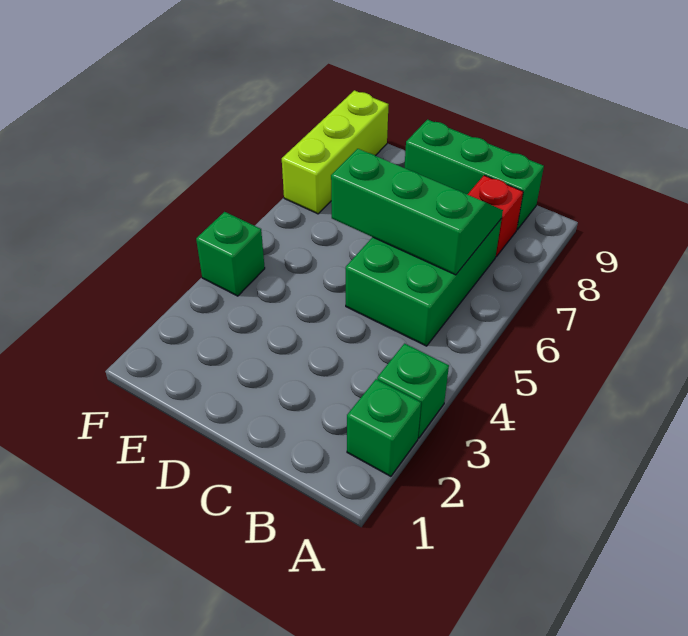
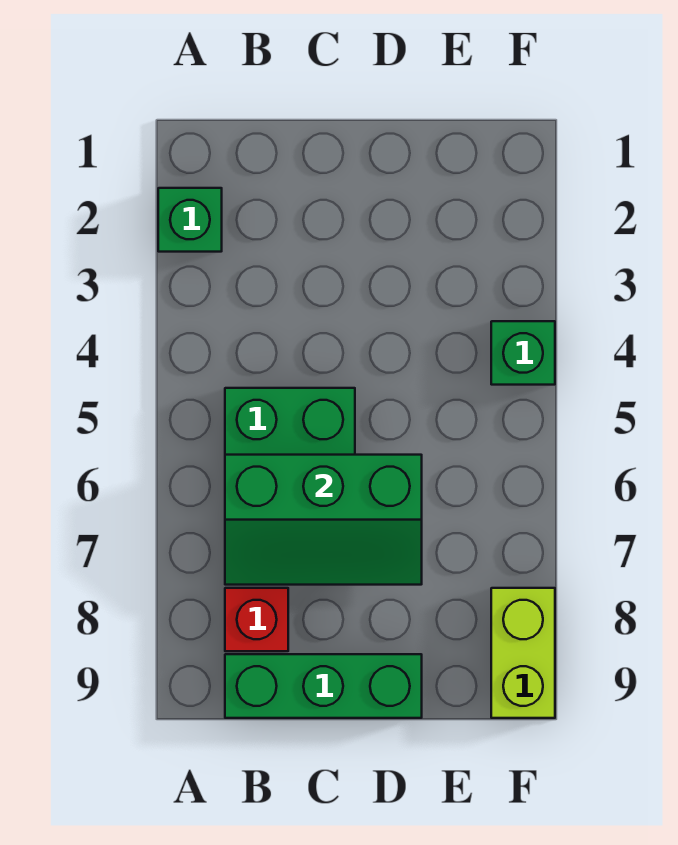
green 1x1 brick [377,344,449,438] -> none
lime 1x3 brick [282,90,389,214] -> lime 1x2 brick [491,588,555,718]

